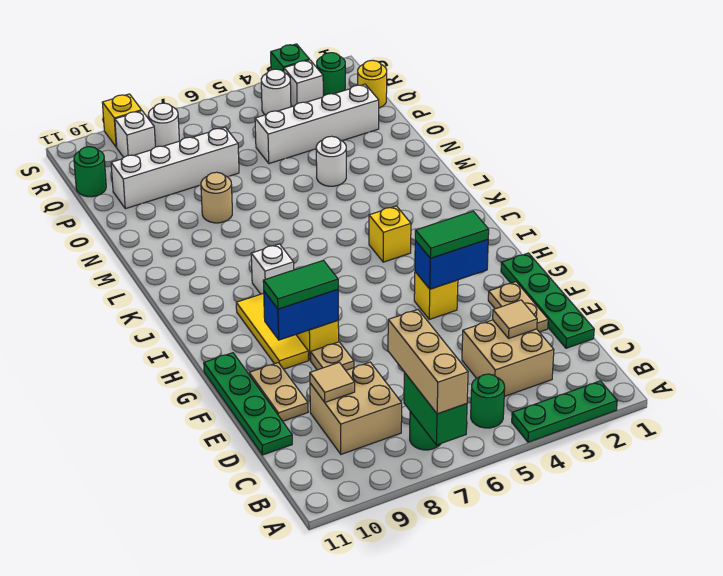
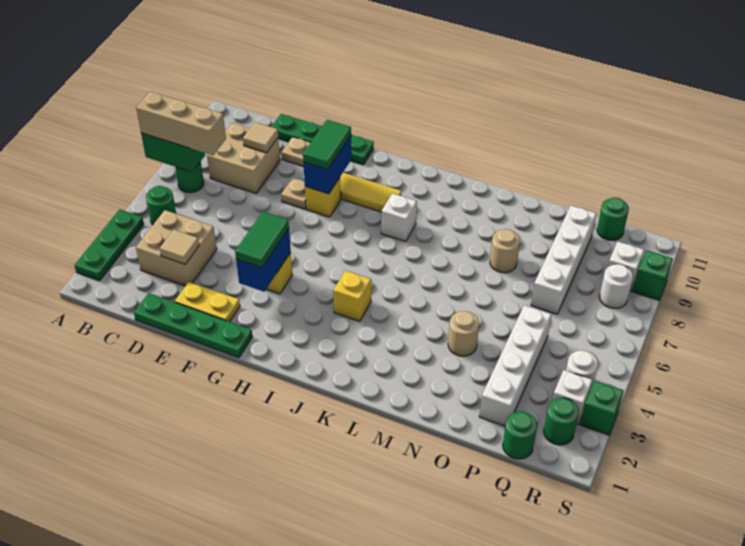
tan 1x2 plate [488,282,548,332] -> yellow 1x2 plate [175,282,240,322]
white 1x1 round brick [316,136,346,186] -> tan 1x1 round brick [448,311,479,356]
yellow 1x1 round brick [358,60,387,108] -> green 1x1 round brick [503,411,537,459]
yellow 1x1 brick [102,94,142,147] -> green 1x1 brick [633,250,673,300]

